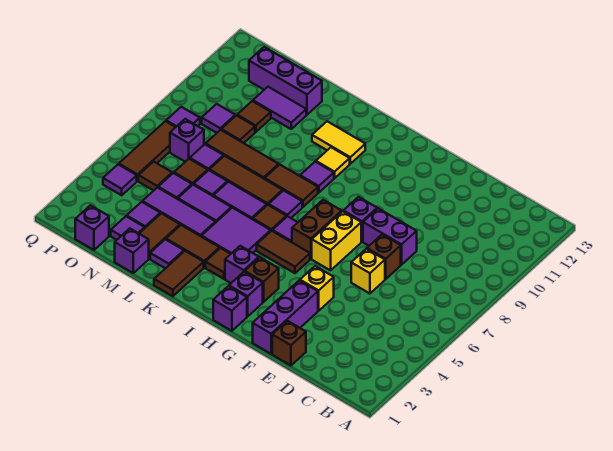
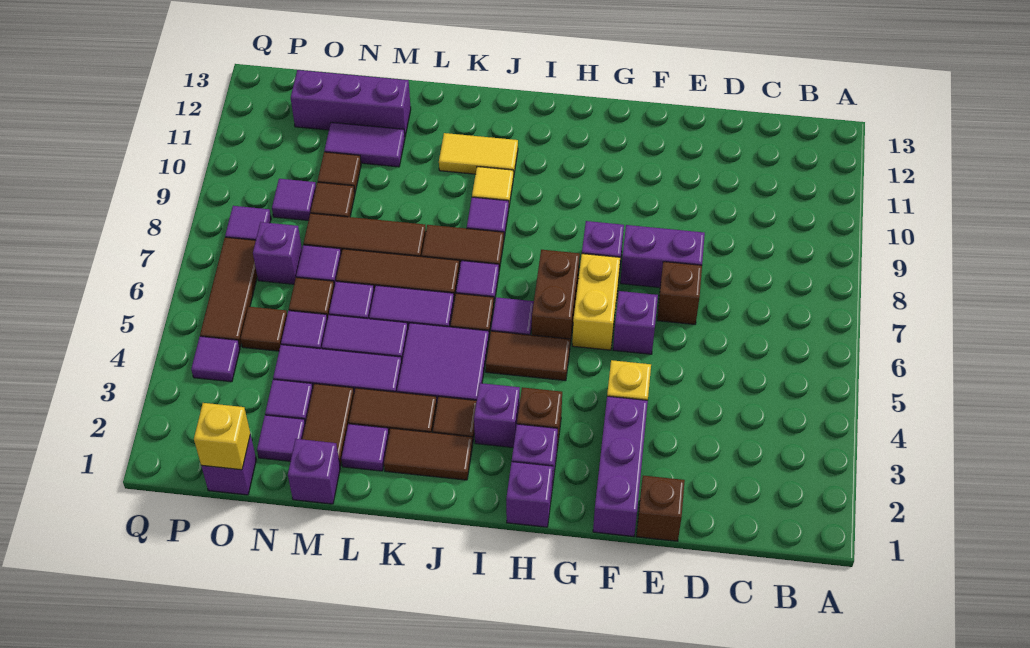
yellow 1x1 brick [351,249,385,294] -> yellow 1x1 brick moved to [194,403,250,470]
none -> purple 1x1 brick [613,291,658,354]
brown 1x2 tile [154,251,204,296] -> brown 1x2 tile turned to [384,428,473,480]

